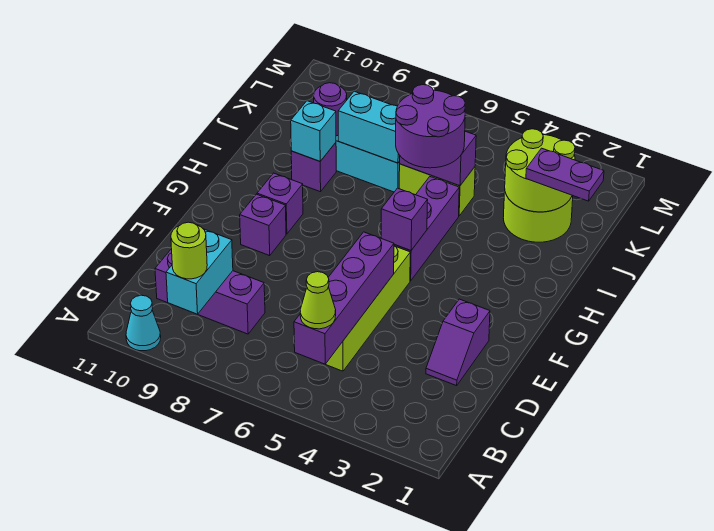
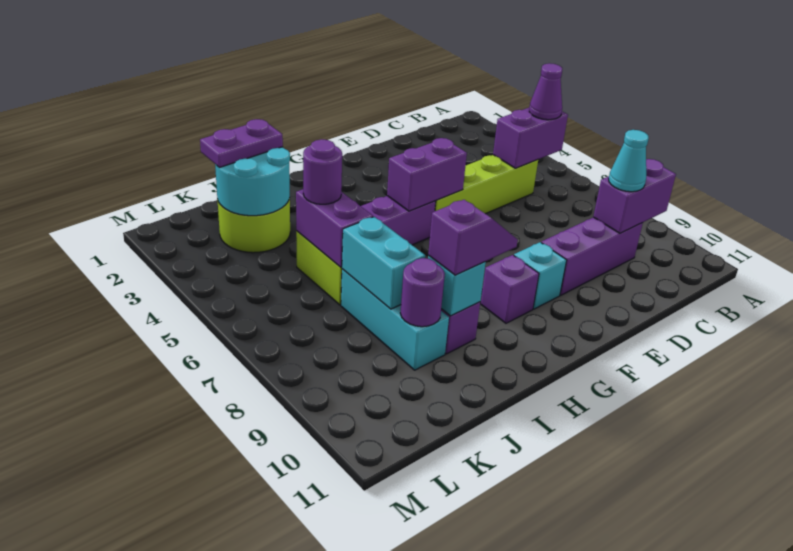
cyan 1x1 cone [126,295,161,351] -> cyan 1x1 cone moved to [609,130,649,192]
purple 1x4 brick [294,232,394,364] -> purple 1x2 brick [493,108,568,168]
lime 1x1 cone [300,272,336,329] -> purple 1x1 cone [529,63,562,120]
cyan 1x2 brick [166,229,233,314] -> purple 1x2 brick [593,159,676,233]
lime 1x1 round brick [171,222,207,279] -> none
purple 1x3 brick [155,249,265,334] -> purple 1x3 brick turned to [541,217,643,295]
purple 1x2 slope [426,299,490,386] -> purple 1x2 slope moved to [428,200,518,275]
purple 1x1 brick [240,194,286,256] -> cyan 1x1 brick [514,242,567,309]
purple 1x1 brick [381,188,428,251] -> purple 1x2 brick [387,138,467,211]
purple 2x2 round brick [396,85,465,168] -> purple 1x1 round brick [303,139,342,204]
purple 1x2 plate [526,148,604,201] -> purple 1x2 plate turned to [200,119,283,168]
lime 2x2 round brick [505,129,575,212] -> cyan 2x2 round brick [215,147,290,216]

